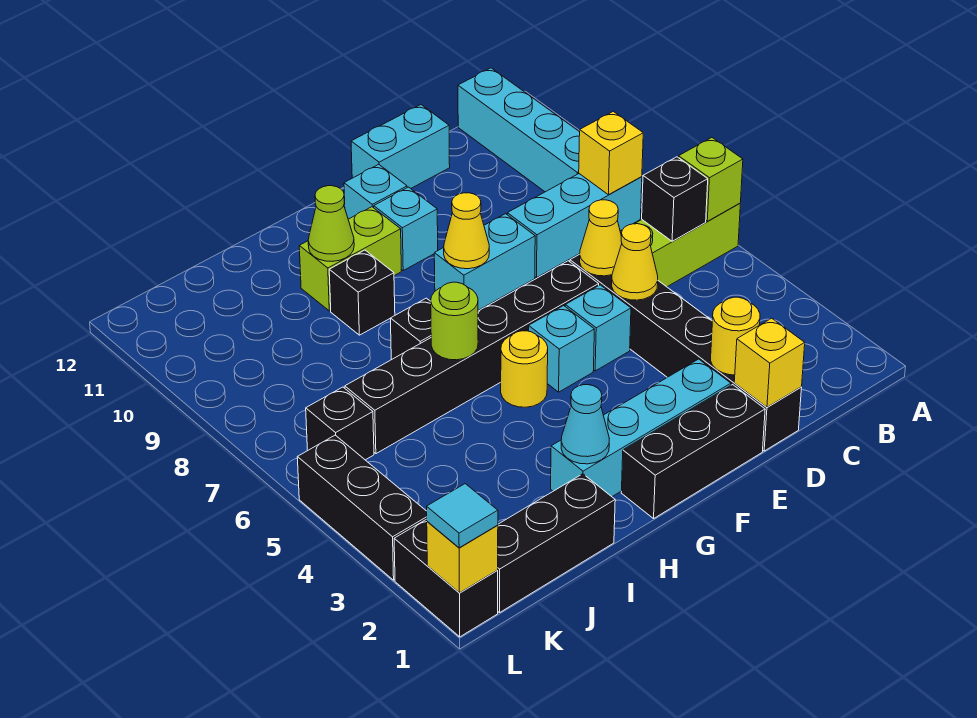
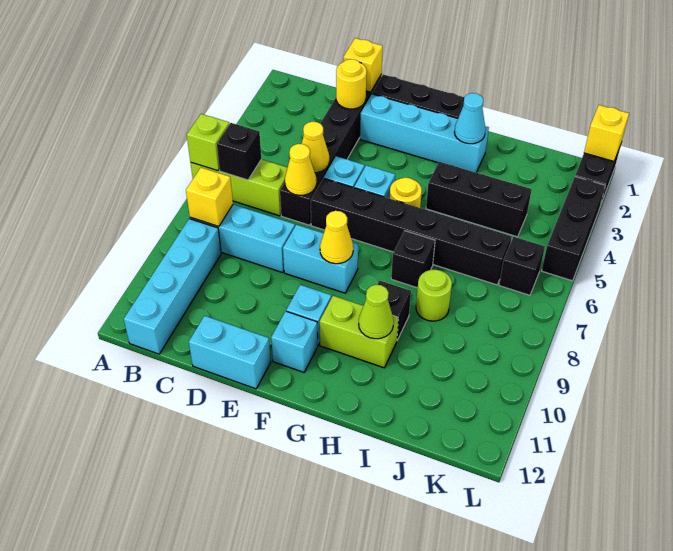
lime 1x1 round brick [431,282,478,360] -> lime 1x1 round brick moved to [416,270,452,321]
black 1x3 brick [497,474,615,613] -> black 1x3 brick moved to [426,162,532,237]
cyan 1x1 tile [427,484,498,548] -> none

